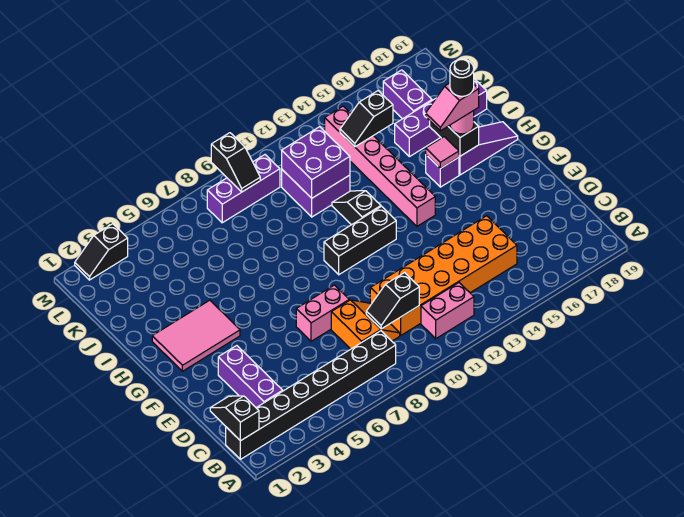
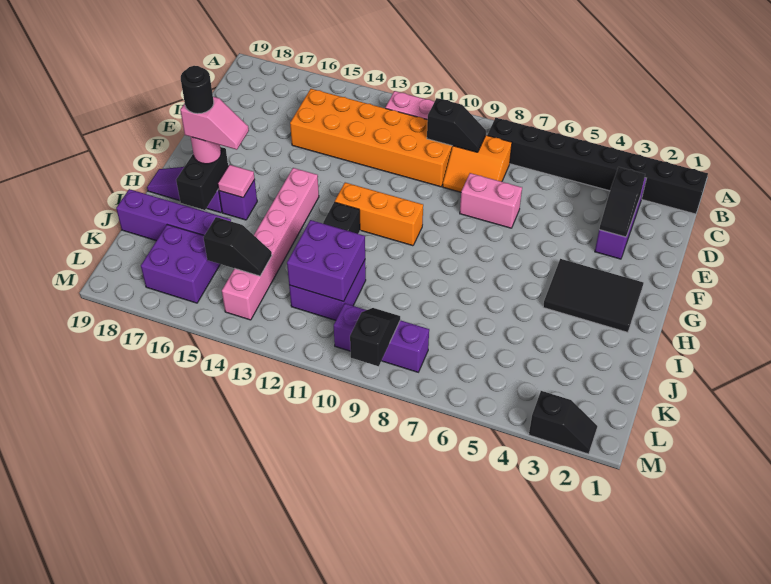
black 1x2 slope [210,396,259,441] -> black 1x2 slope moved to [599,167,645,237]
orange 2x2 slope [331,300,400,349] -> orange 2x2 slope turned to [443,135,512,192]
pink 2x3 tile [152,300,240,371] -> black 2x3 tile [543,259,643,332]
black 1x3 brick [324,206,396,275] -> orange 1x3 brick [335,183,423,246]
purple 1x2 brick [383,70,432,119] -> purple 2x2 brick [141,225,220,303]

